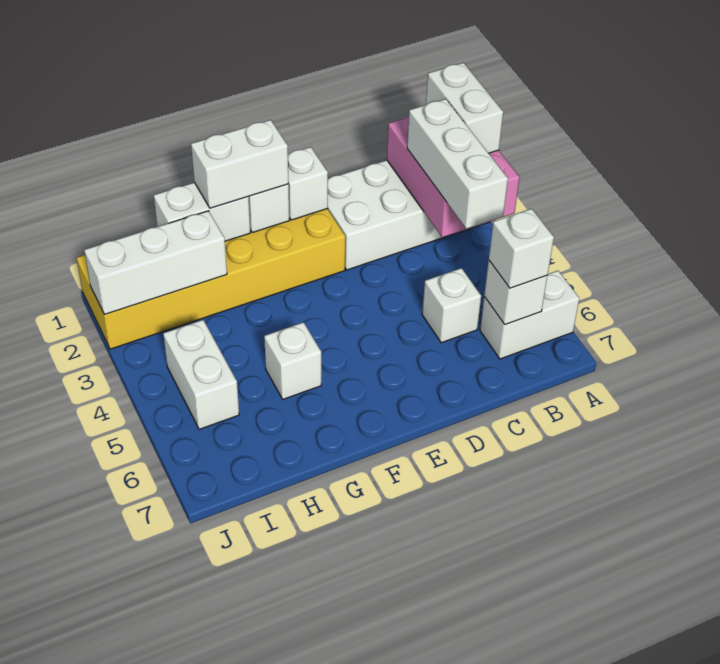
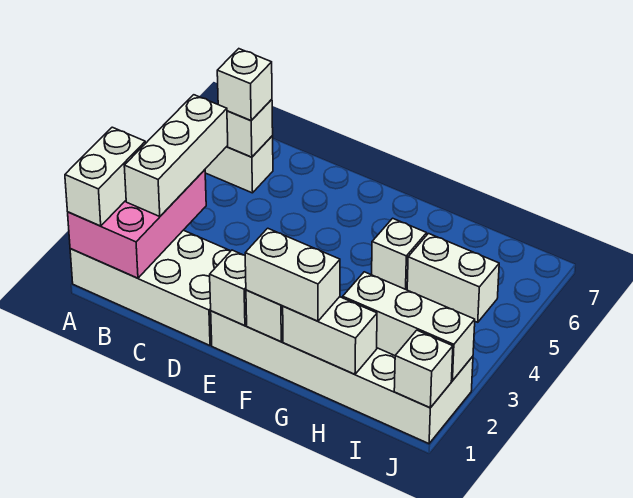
white 1x1 brick [422,268,481,343] -> white 1x1 brick moved to [394,330,453,408]
yellow 2x6 brick [77,209,345,349] -> white 2x6 brick [211,311,473,444]
white 1x2 brick [163,320,239,429] -> white 1x2 brick turned to [407,234,499,322]

